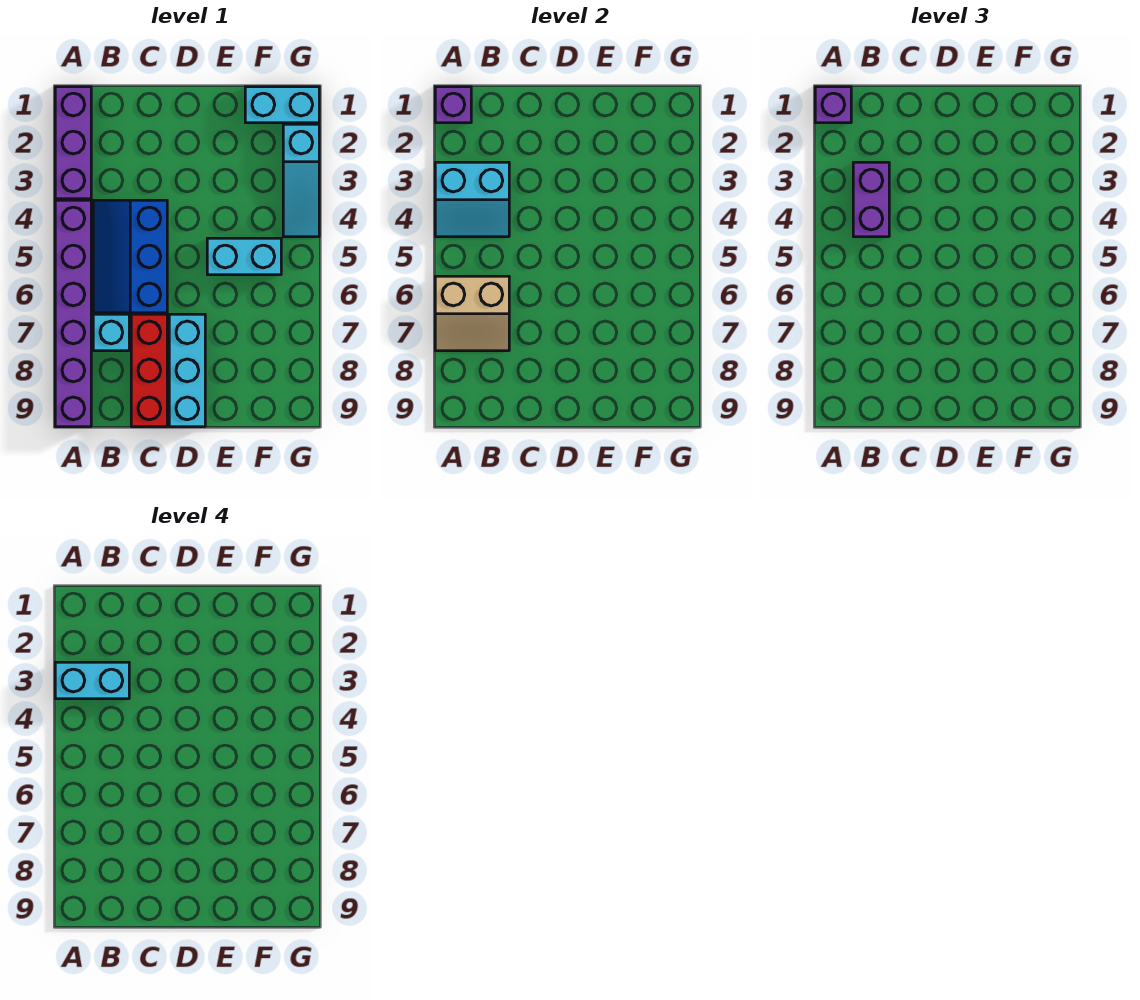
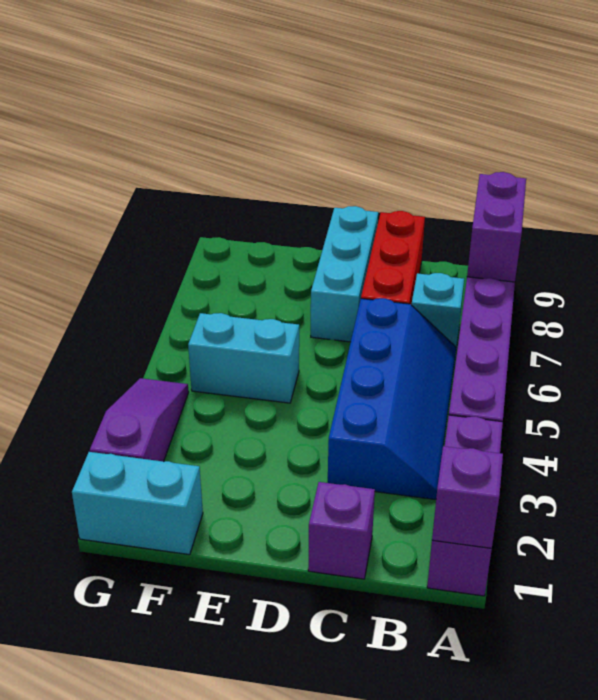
purple 1x1 brick [815,87,851,123] -> purple 1x1 brick moved to [308,482,375,579]
cyan 2x2 slope [435,162,509,237] -> none
cyan 1x2 brick [55,662,129,699] -> none
tan 2x2 slope [435,276,509,351] -> none
purple 1x2 brick [853,162,889,237] -> purple 1x2 brick moved to [467,172,526,282]
blue 2x3 slope [93,200,167,313] -> blue 2x4 slope [328,298,456,500]
cyan 1x3 slope [283,124,319,237] -> purple 1x3 slope [90,378,189,462]

